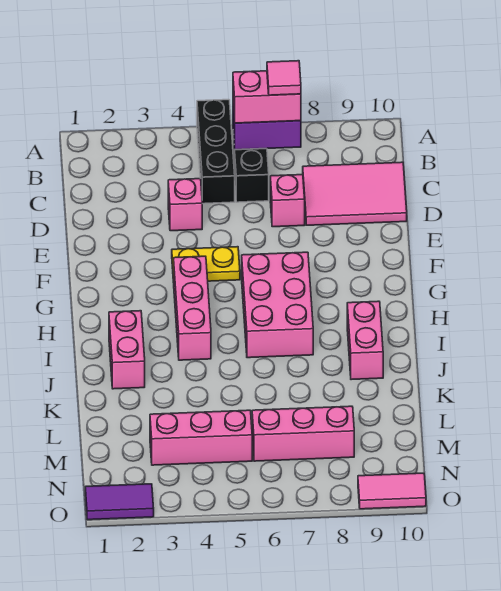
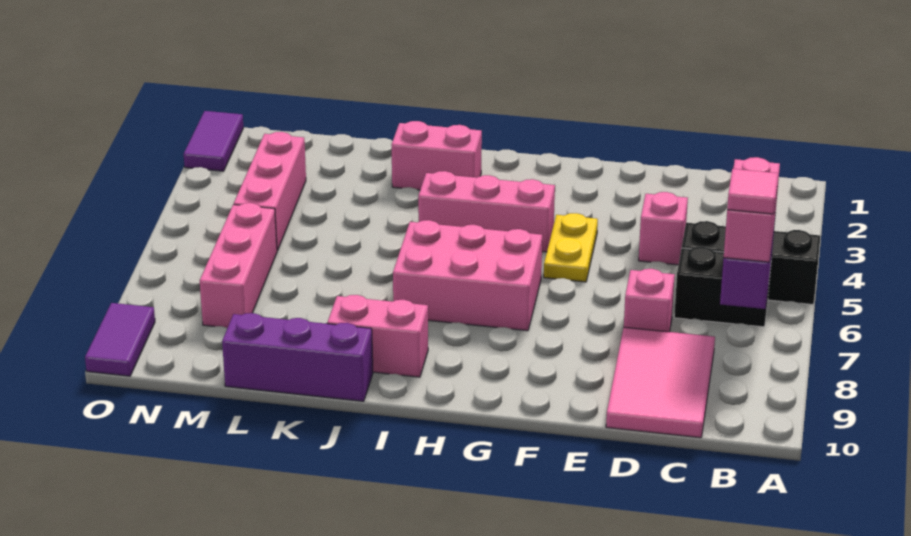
none -> purple 1x3 brick [222,313,373,401]
pink 1x2 tile [358,473,426,509] -> purple 1x2 tile [85,303,155,376]

